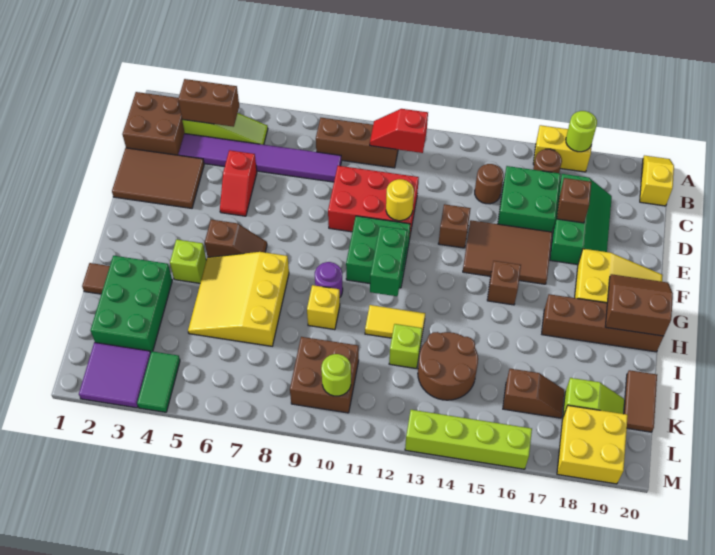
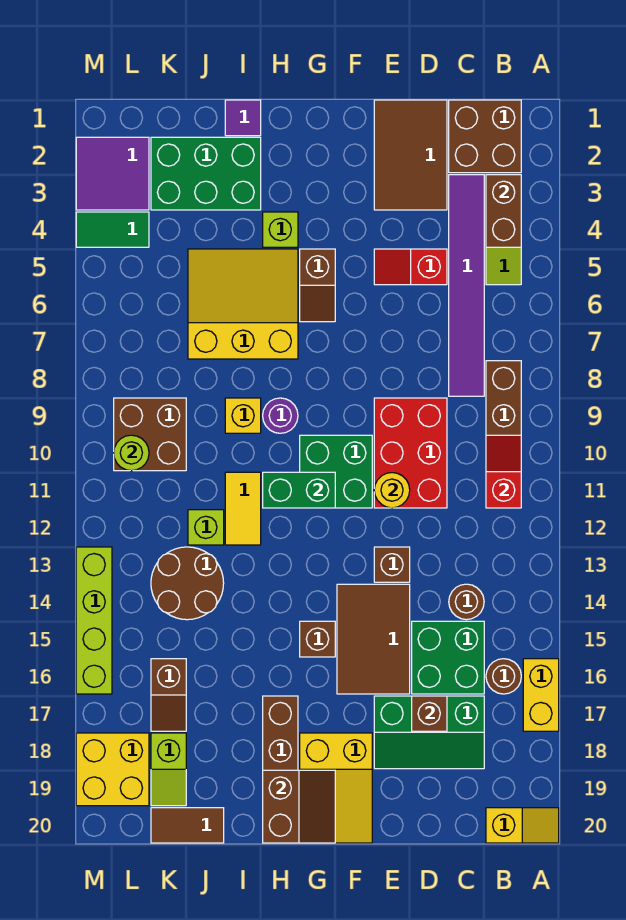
lime 1x1 round brick [566,111,597,152] -> none
brown 1x1 tile [82,263,110,294] -> purple 1x1 tile [225,100,261,136]

